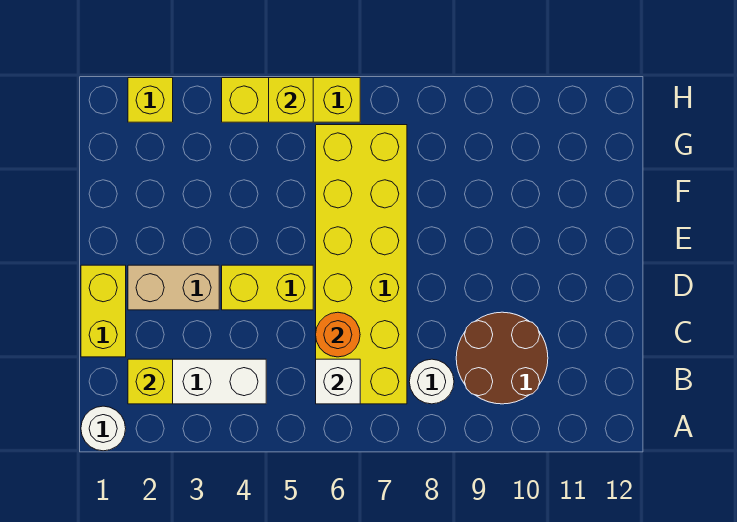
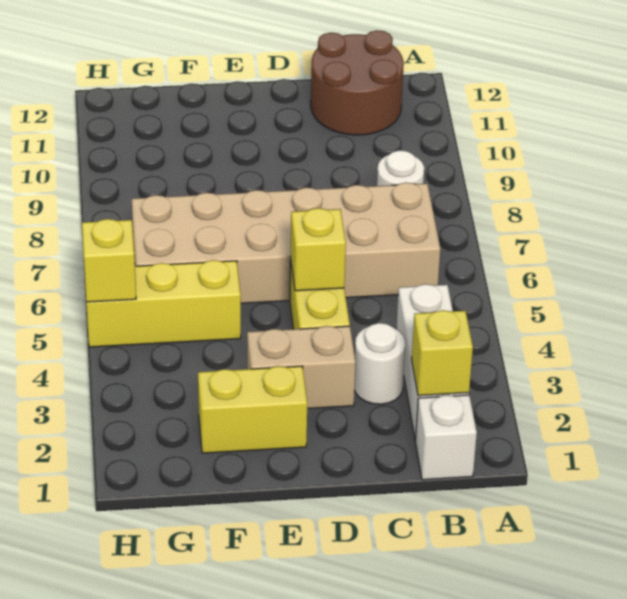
white 1x1 round brick [81,406,126,451] -> white 1x1 round brick moved to [354,323,406,404]
yellow 2x6 brick [316,125,407,404] -> tan 2x6 brick [132,182,440,303]
white 1x1 brick [316,359,360,404] -> white 1x1 brick moved to [415,395,477,480]
brown 2x2 round brick [456,312,548,404] -> brown 2x2 round brick moved to [311,30,404,135]
yellow 1x2 brick [81,265,126,357] -> yellow 1x2 brick moved to [198,366,307,453]
orange 1x1 round brick [316,312,360,357] -> none
tan 1x2 brick [128,265,219,310] -> tan 1x2 brick turned to [247,326,356,409]
yellow 1x1 brick [128,78,173,122] -> yellow 1x1 brick moved to [291,208,346,291]
yellow 1x3 brick [222,78,360,122] -> yellow 1x3 brick turned to [86,260,241,347]

